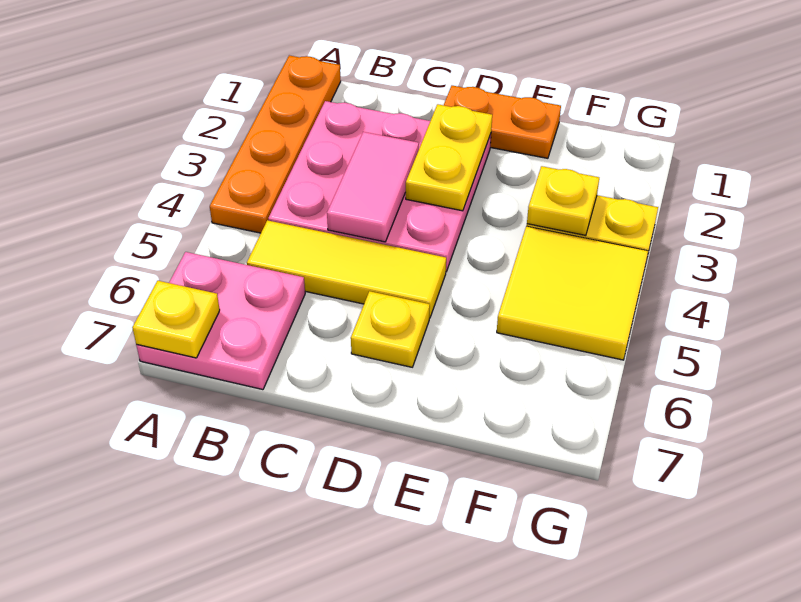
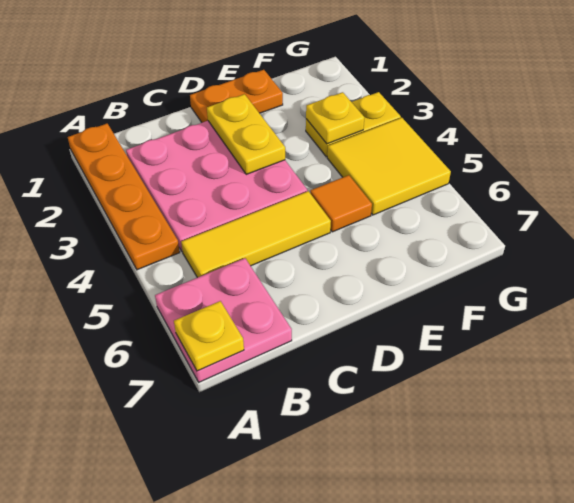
pink 1x2 tile [327,132,419,242] -> none
yellow 1x1 plate [351,291,430,367] -> none
none -> orange 1x1 tile [310,175,372,232]

